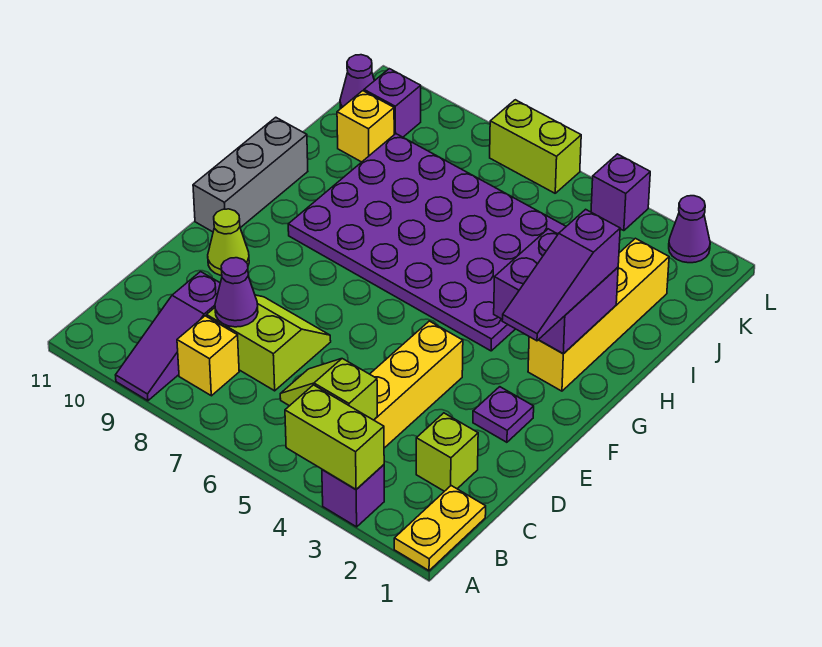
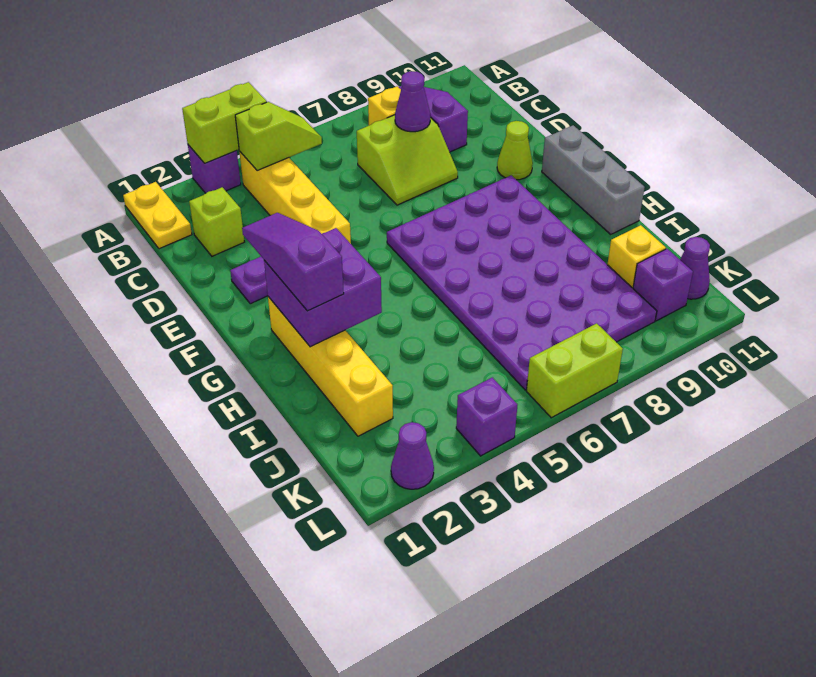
purple 4x6 plate [288,134,566,351] -> purple 4x6 plate turned to [387,175,657,390]

